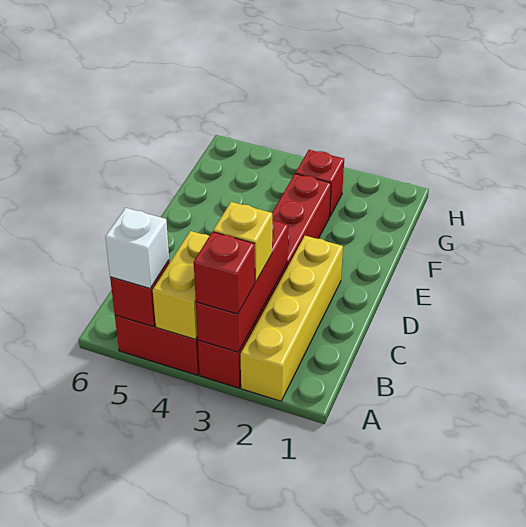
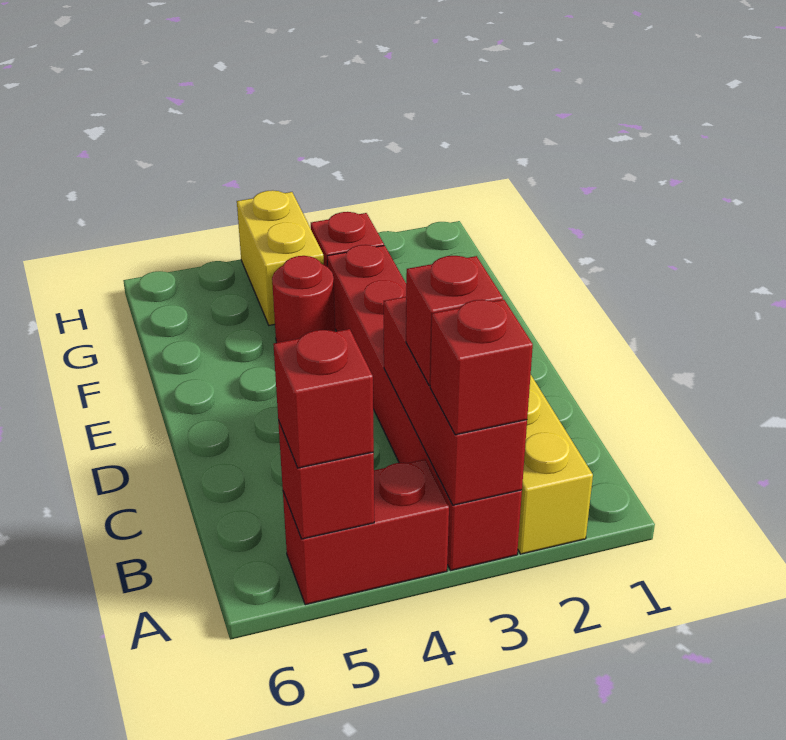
yellow 1x2 brick [153,231,209,339] -> yellow 1x2 brick moved to [237,190,324,325]
white 1x1 brick [105,208,169,288] -> red 1x1 brick [273,329,374,468]
yellow 1x1 brick [213,202,272,282] -> red 1x1 brick [406,256,503,386]
none -> red 1x1 round brick [272,256,335,343]

